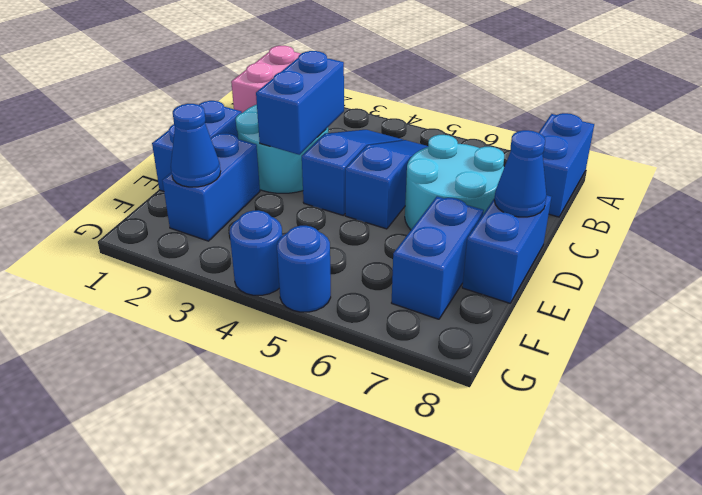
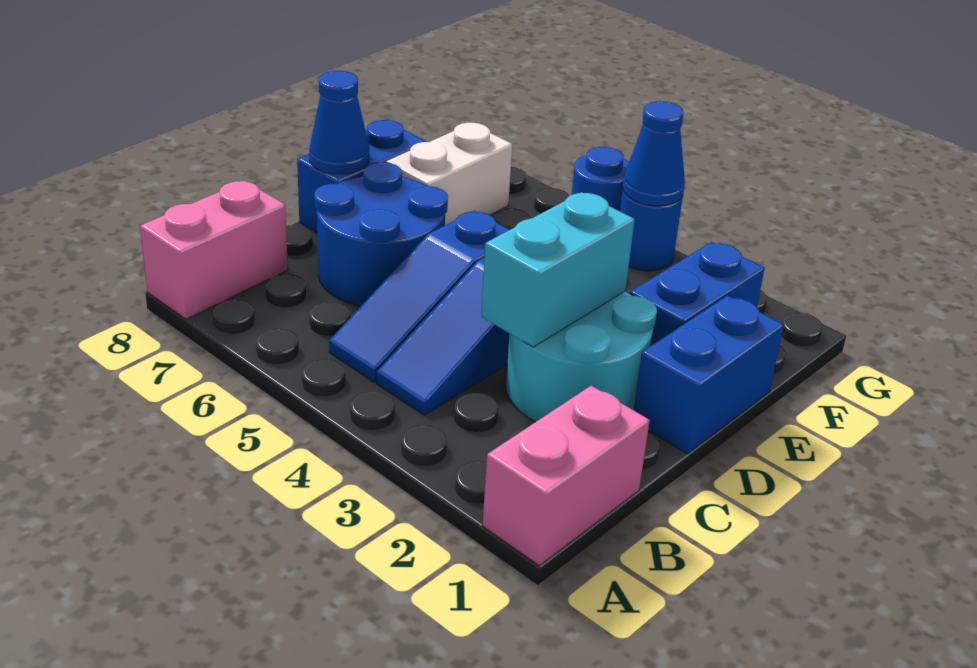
blue 1x2 brick [539,113,594,217] -> pink 1x2 brick [140,181,288,319]
blue 1x2 brick [256,51,344,155] -> cyan 1x2 brick [481,192,635,347]
cyan 2x2 round brick [405,135,504,230] -> blue 2x2 round brick [314,162,448,306]
blue 1x2 brick [392,197,484,319] -> white 1x2 brick [386,123,512,225]
blue 1x1 cone [171,104,221,187] -> blue 1x1 cone moved to [623,101,685,206]

